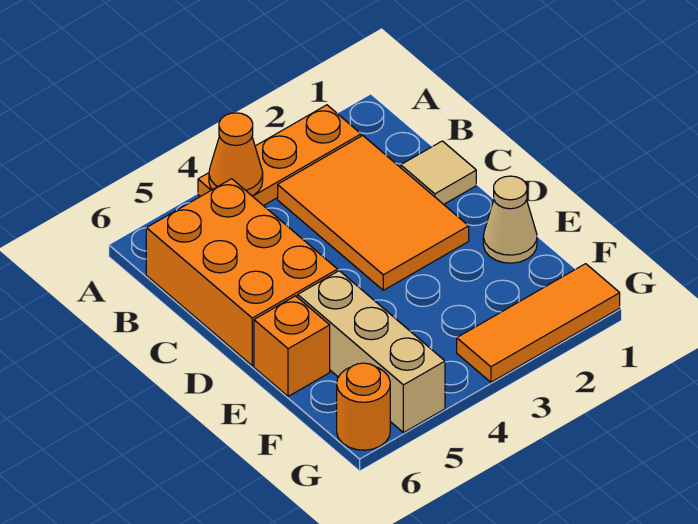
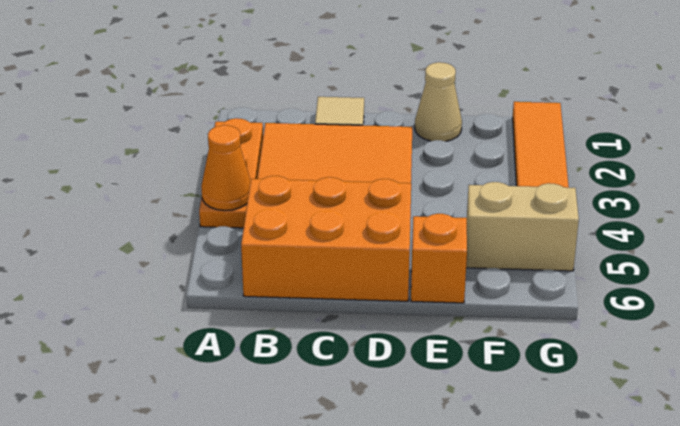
tan 1x3 brick [298,271,445,433] -> tan 1x2 brick [466,182,579,271]
orange 1x1 round brick [337,363,390,450] -> none

